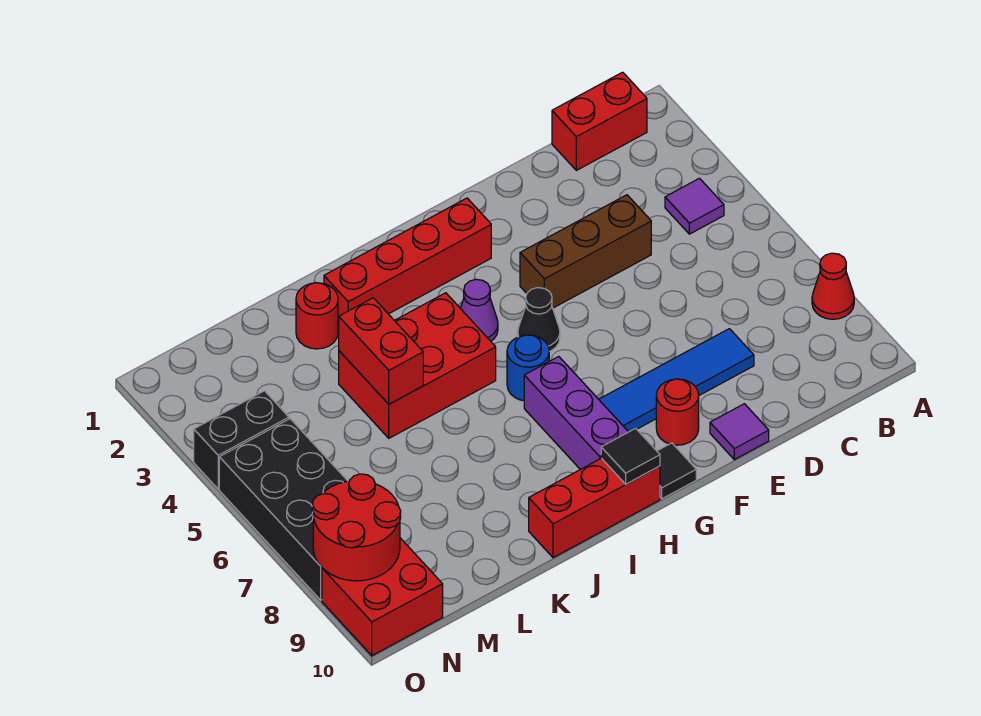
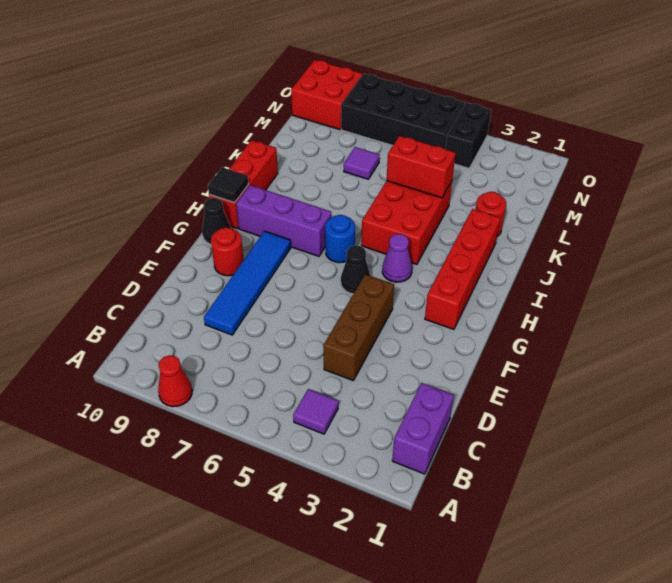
red 1x2 brick [552,72,647,170] -> purple 1x2 brick [392,383,454,474]
purple 1x1 tile [710,404,769,460] -> purple 1x1 tile moved to [344,147,380,179]
black 1x1 tile [657,443,696,499] -> black 1x1 cone [202,198,231,244]
red 2x2 round brick [312,474,401,581] -> none

